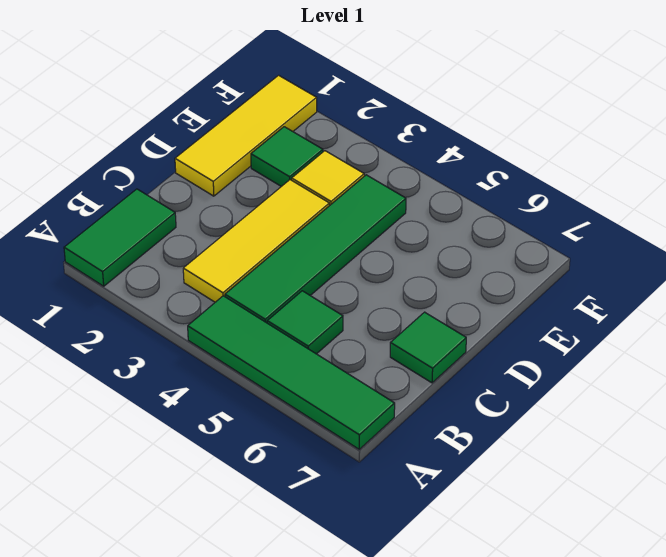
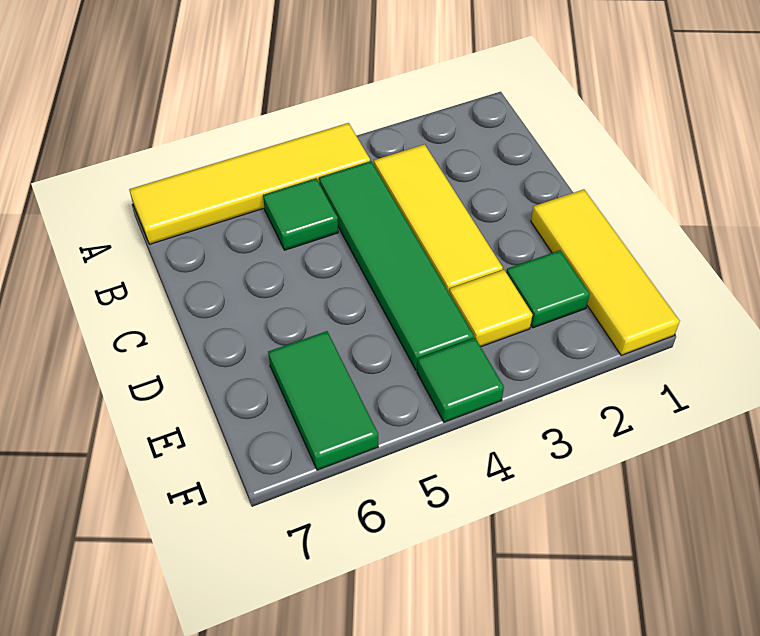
green 1x2 tile [64,189,176,286] -> green 1x2 tile moved to [268,331,378,470]
green 1x4 tile [188,296,395,449] -> yellow 1x4 tile [129,123,370,244]
green 1x1 tile [390,312,466,383] -> green 1x1 tile moved to [417,338,504,422]

